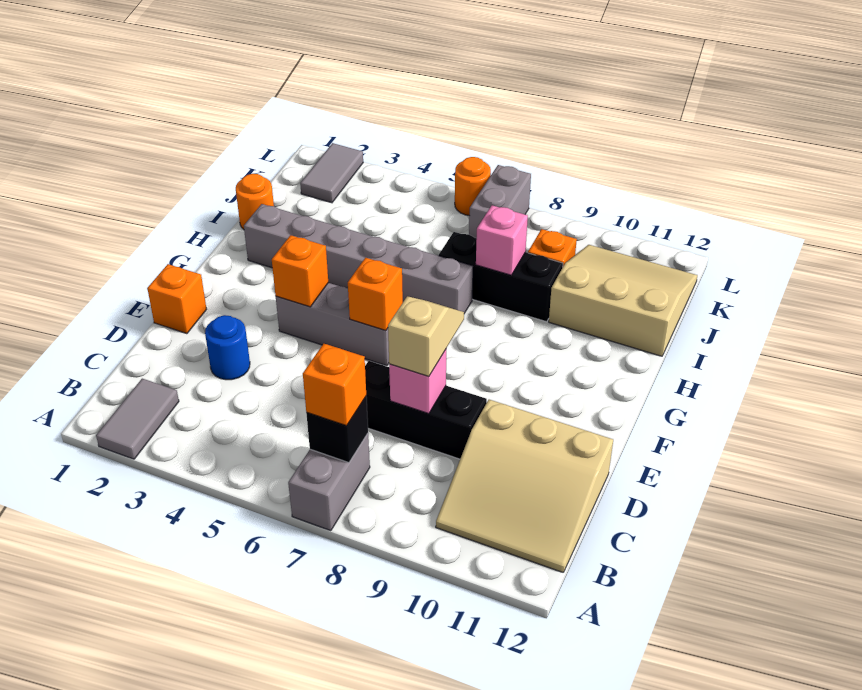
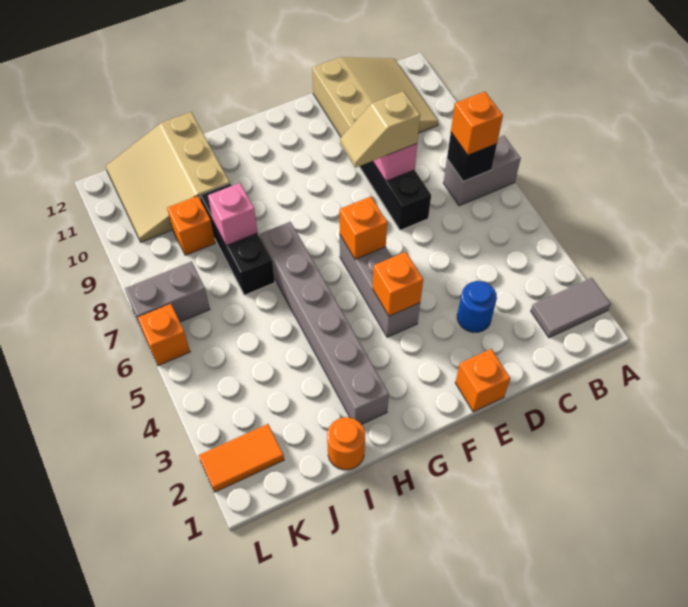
grey 1x2 tile [300,143,363,203] -> orange 1x2 tile [198,424,284,492]
orange 1x1 round brick [455,157,491,216] -> orange 1x1 brick [138,304,190,366]

